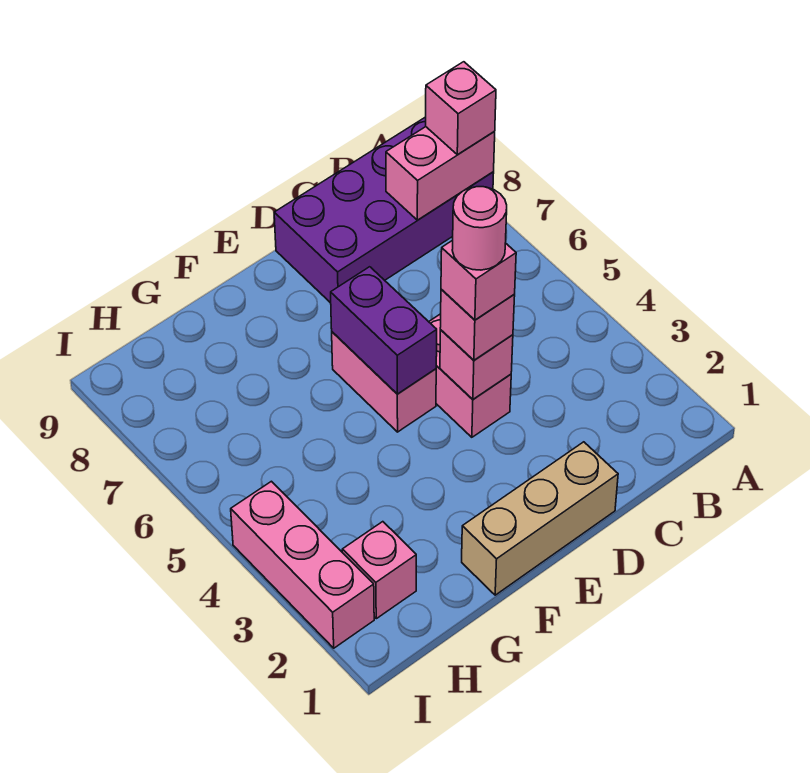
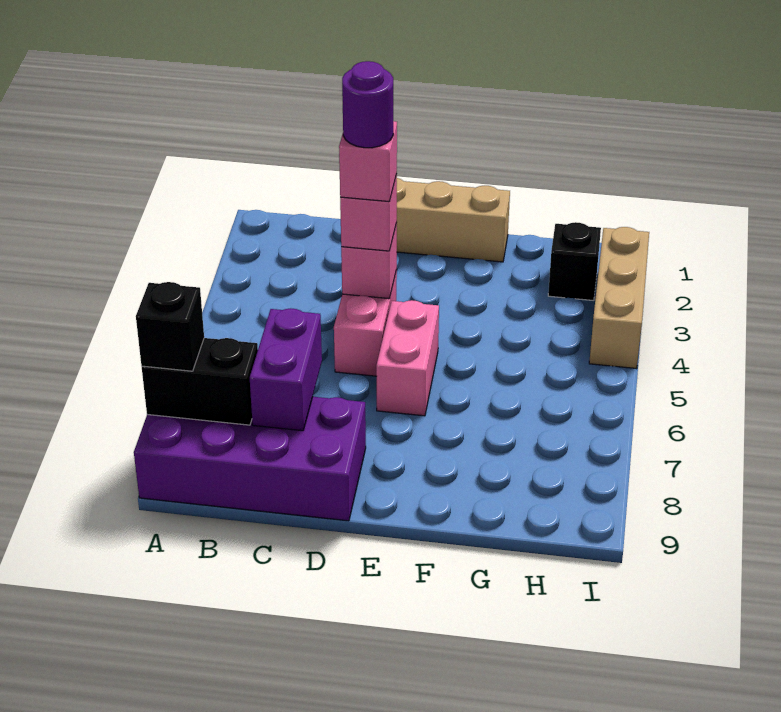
pink 1x2 brick [386,127,495,220] -> black 1x2 brick [142,338,258,425]
pink 1x1 brick [426,62,496,155] -> black 1x1 brick [136,282,204,371]
pink 1x1 round brick [452,187,507,270] -> purple 1x1 round brick [342,61,393,148]
purple 1x2 brick [331,267,437,394] -> purple 1x2 brick moved to [250,308,322,431]
pink 1x1 brick [342,522,416,619] -> black 1x1 brick [548,222,601,301]
pink 1x3 brick [231,481,374,648] -> tan 1x3 brick [589,227,649,369]

